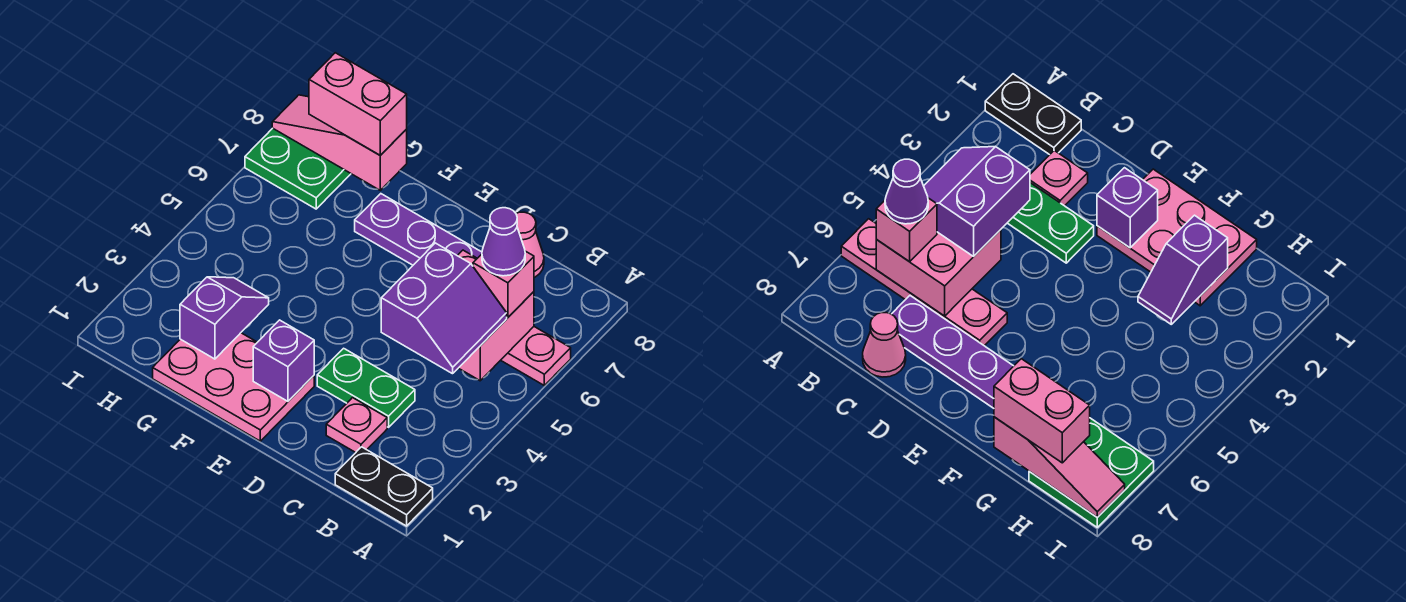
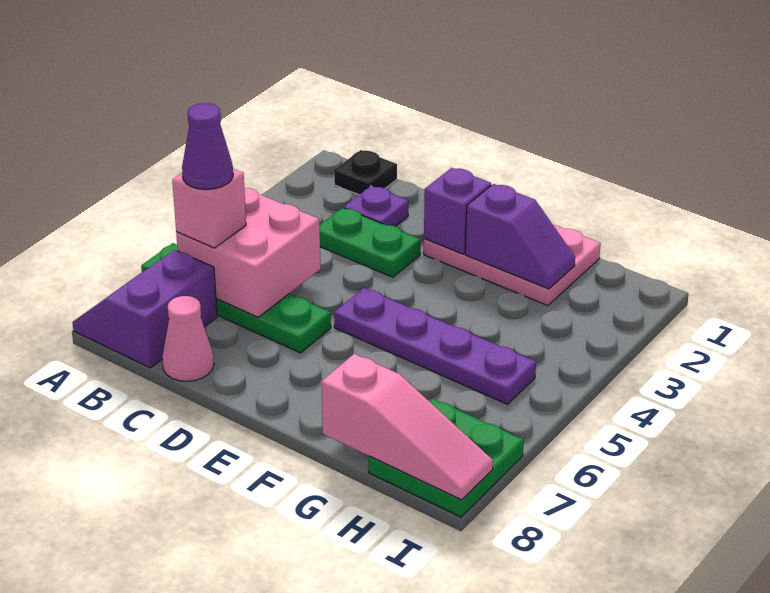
black 1x2 plate [335,447,433,526] -> black 1x1 plate [334,150,397,195]
pink 1x4 plate [501,327,571,385] -> green 1x4 plate [141,243,331,353]
purple 2x2 slope [381,243,507,374] -> purple 2x2 slope moved to [72,250,217,368]
pink 1x1 plate [326,398,387,453] -> purple 1x1 plate [344,186,409,226]
purple 1x4 plate [355,194,482,265] -> purple 1x4 plate moved to [334,288,536,404]
purple 1x2 slope [180,277,269,359] -> purple 1x2 slope turned to [465,184,575,289]
pink 1x2 brick [309,53,407,155] -> none

